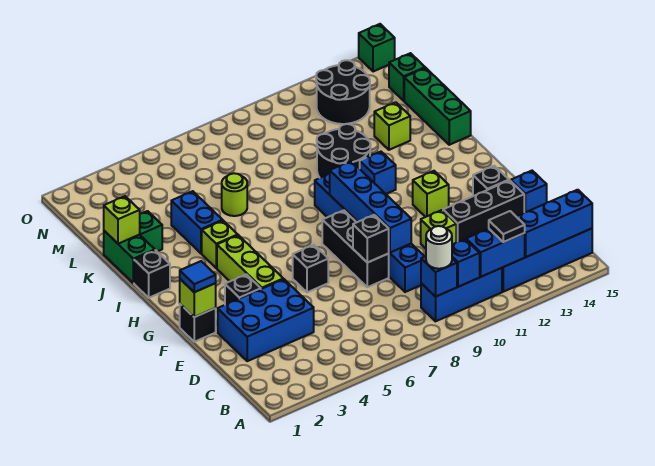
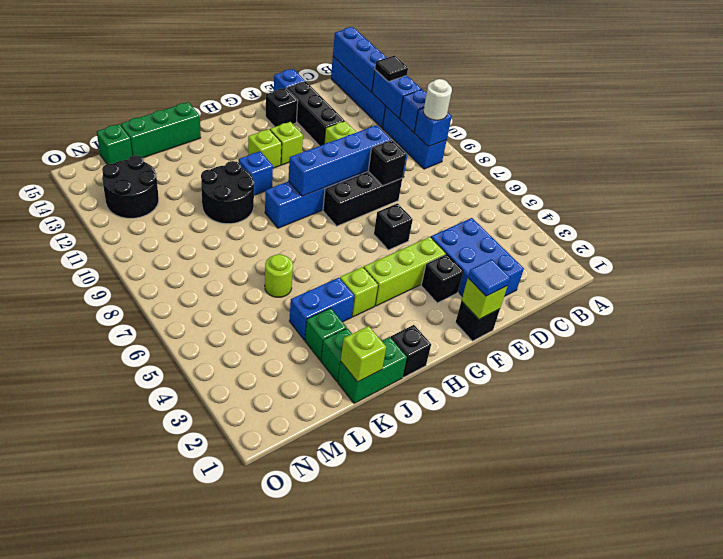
lime 1x1 brick [374,102,410,150] -> lime 1x1 brick moved to [248,129,282,168]
green 1x1 brick [359,24,395,72] -> green 1x1 brick moved to [305,308,347,360]

